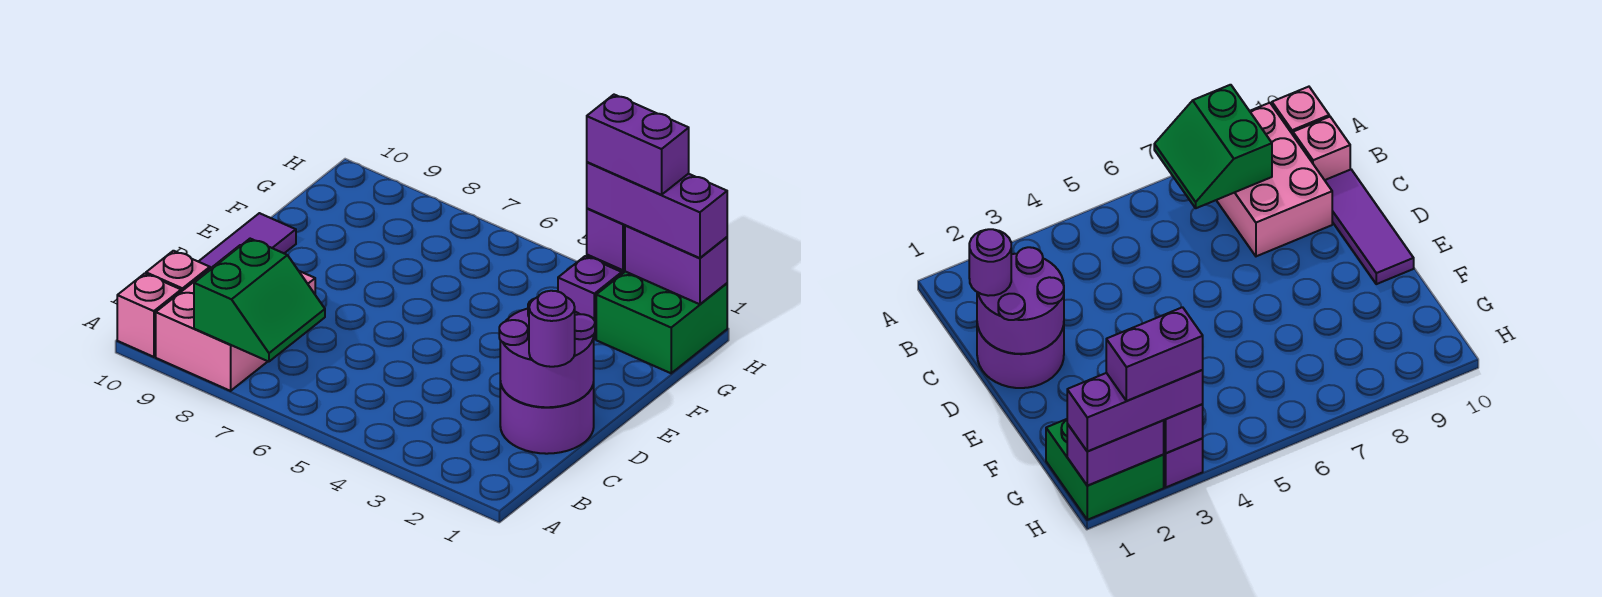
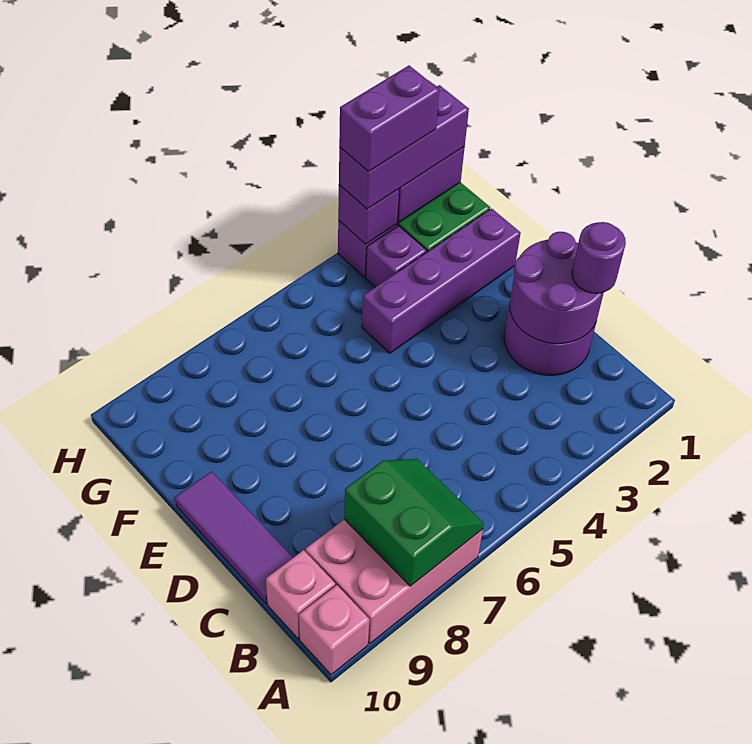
pink 2x3 brick [156,245,315,391] -> pink 2x3 brick turned to [306,519,483,644]
none -> purple 1x4 brick [362,208,521,353]

